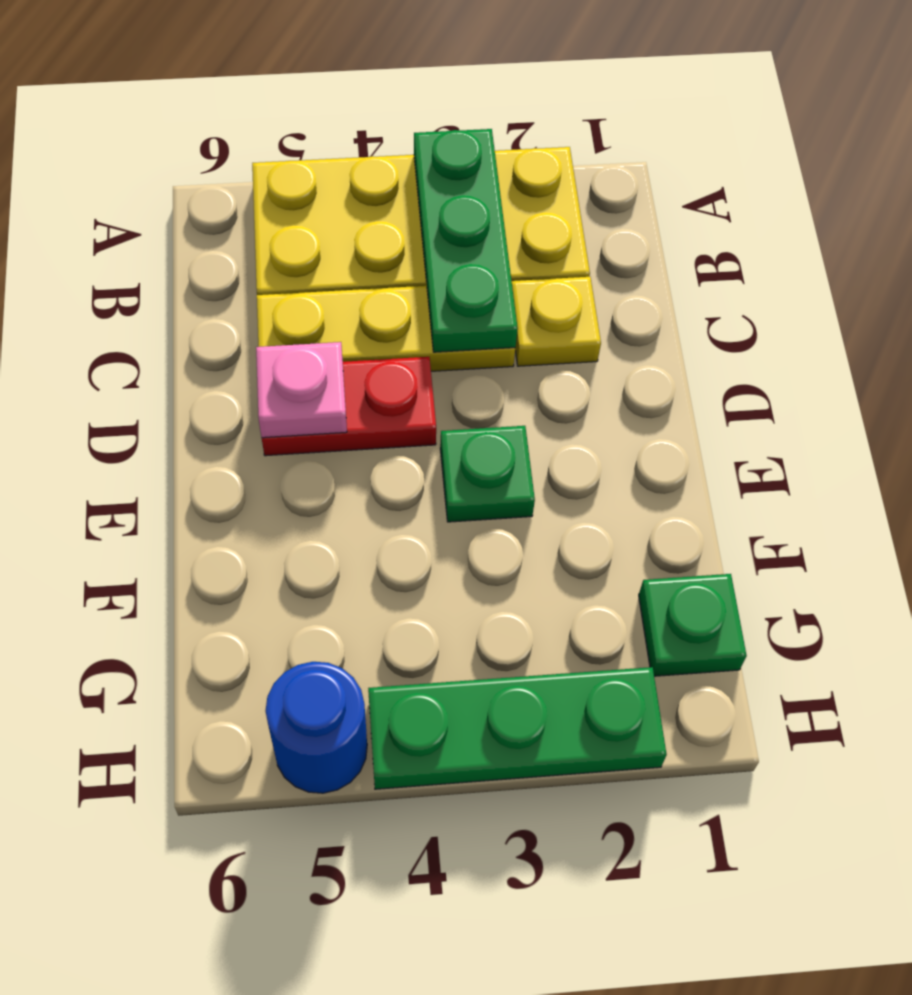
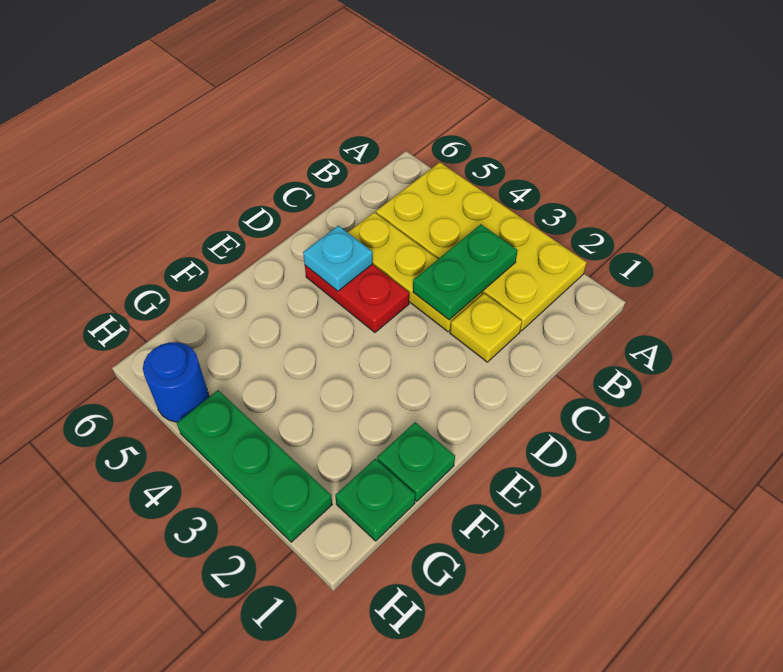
green 1x3 plate [414,129,518,352] -> green 1x2 plate [413,224,518,320]
pink 1x1 plate [256,342,347,438] -> cyan 1x1 plate [303,226,373,291]
green 1x1 plate [440,426,535,522] -> green 1x1 plate moved to [377,422,455,502]

